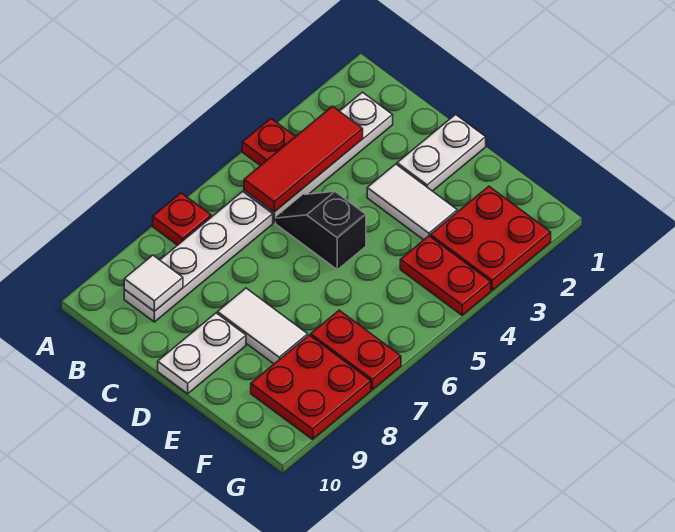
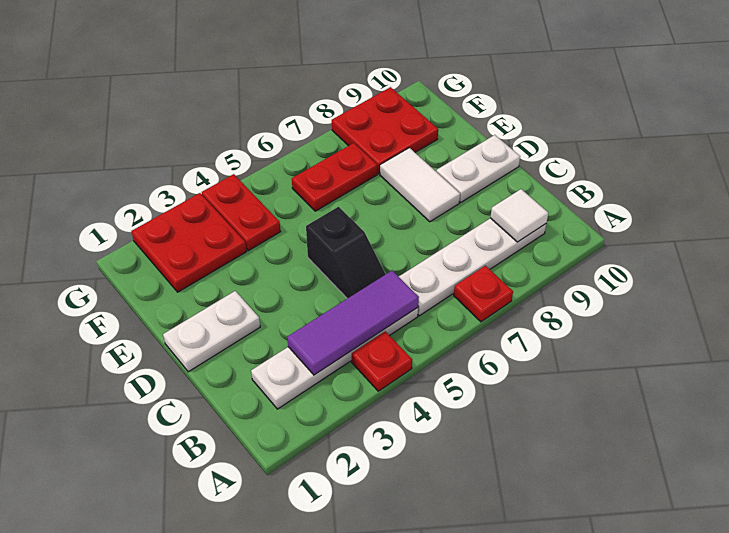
red 1x3 tile [244,106,363,212] -> purple 1x3 tile [287,271,419,375]
white 1x2 tile [367,164,457,240] -> none
red 1x2 plate [311,310,401,390] -> red 1x2 plate turned to [292,143,377,211]

